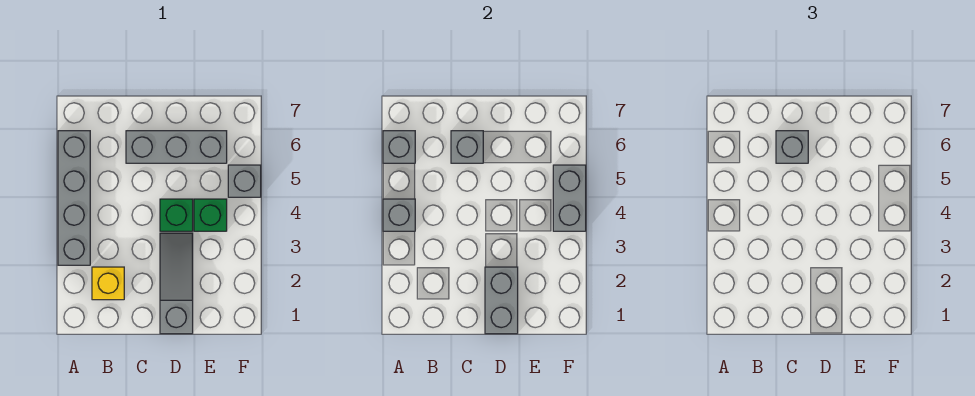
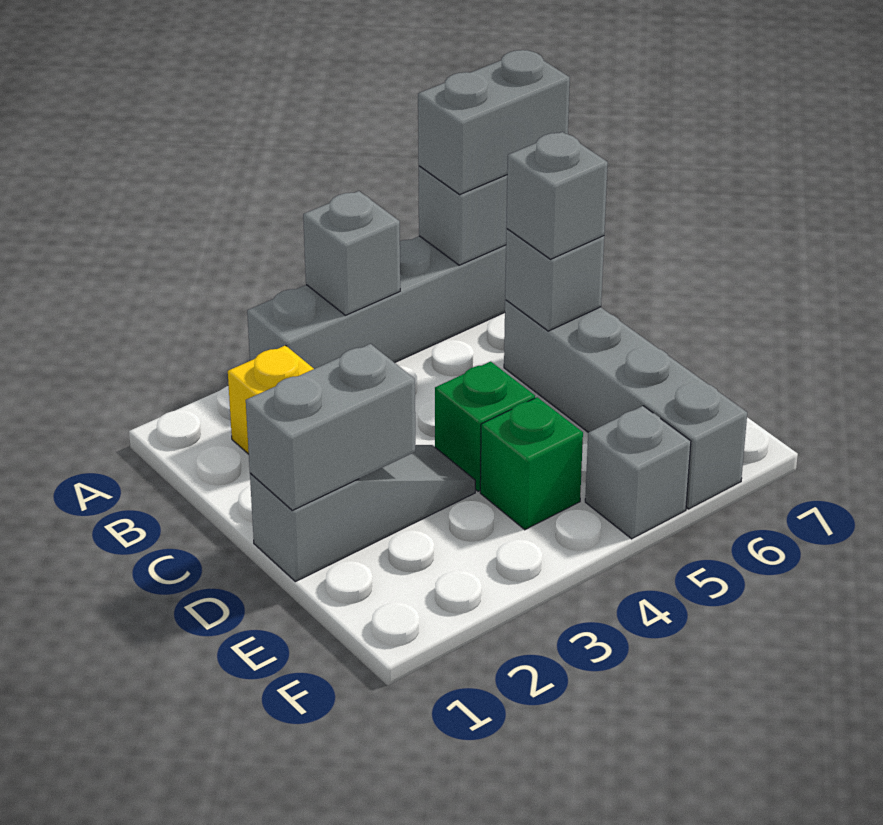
grey 1x3 brick [126,131,227,163] -> grey 1x4 brick [504,300,747,509]
grey 1x2 brick [553,165,586,231] -> grey 1x2 brick moved to [418,50,570,194]

